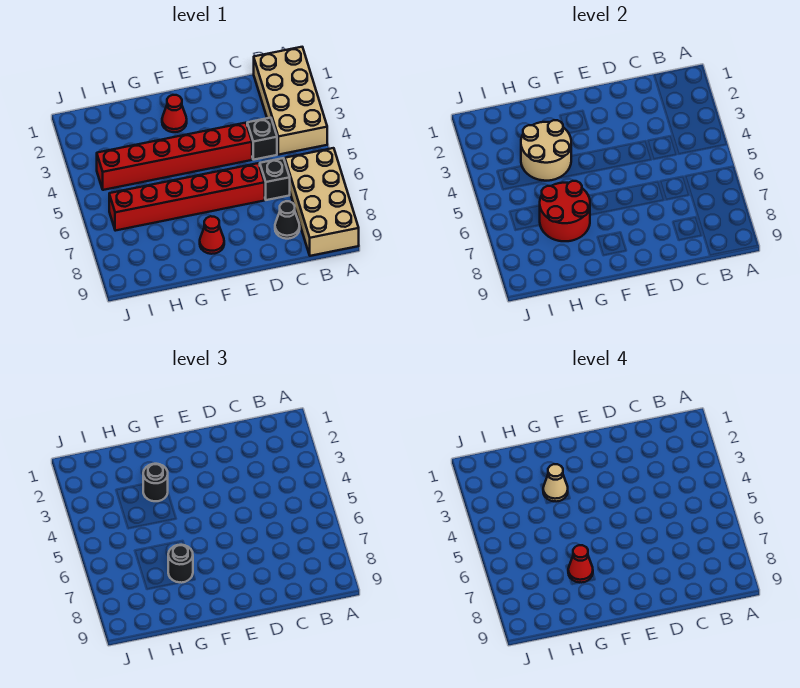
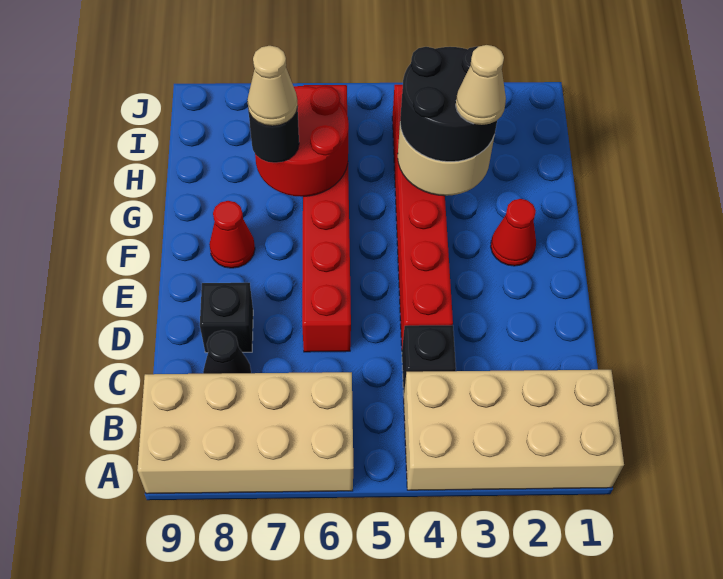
black 1x1 brick [260,158,290,200] -> black 1x1 brick moved to [200,283,253,353]
black 1x1 round brick [143,464,168,501] -> black 2x2 round brick [400,46,497,162]
red 1x1 cone [568,545,593,583] -> tan 1x1 cone [247,46,298,126]

